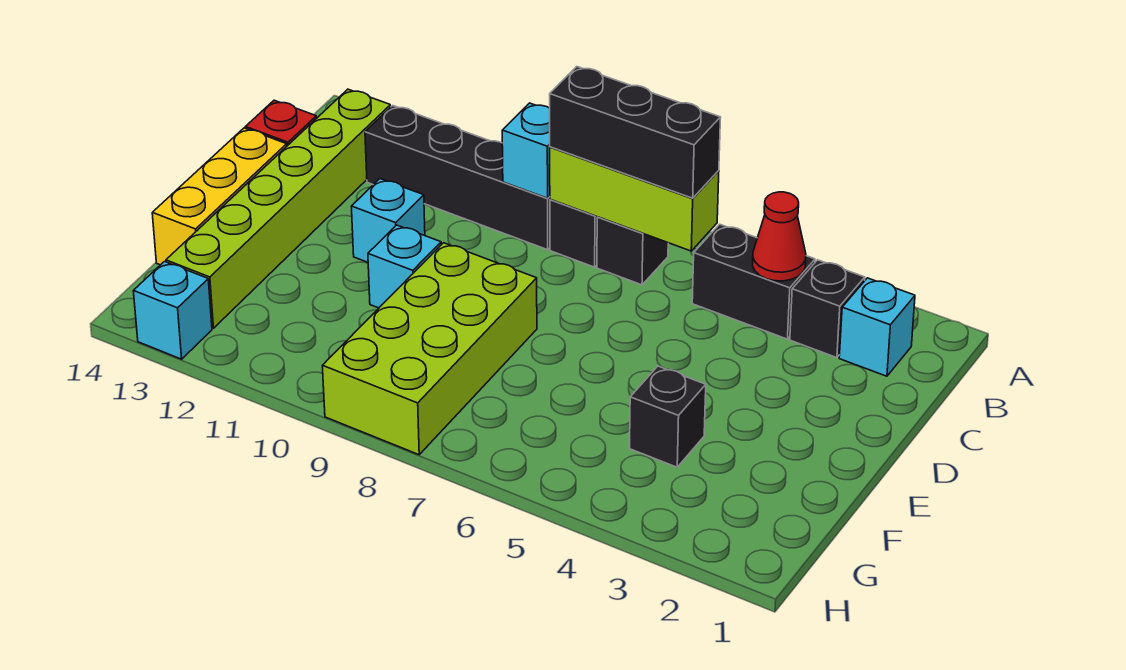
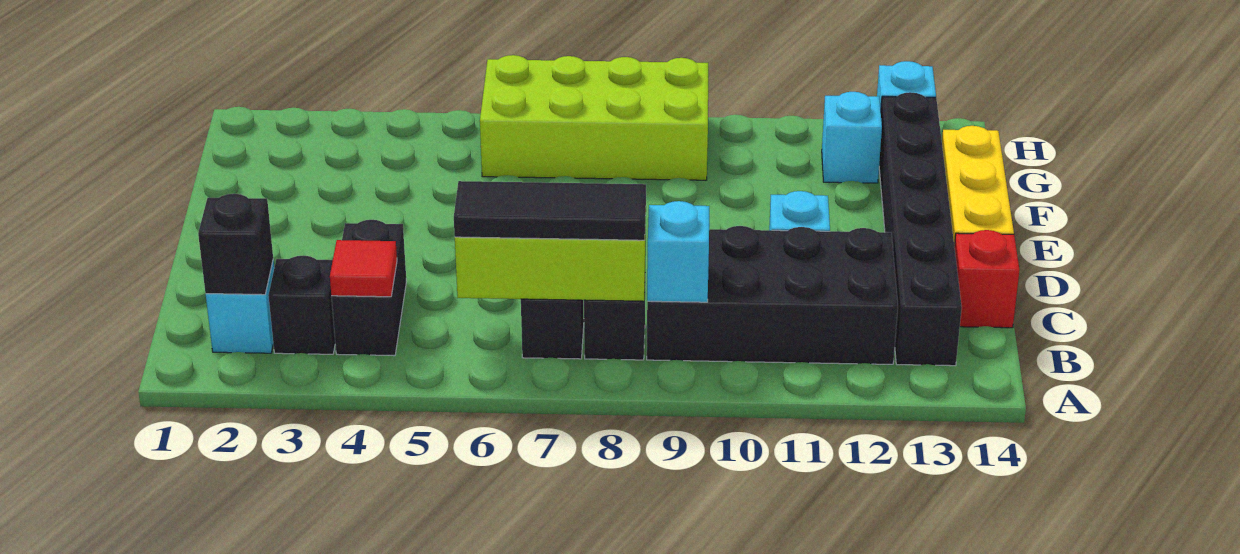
black 1x2 brick [692,224,815,339] -> black 1x2 brick turned to [331,220,406,356]
red 1x1 cone [753,192,806,281] -> red 1x1 tile [330,240,397,297]
black 1x3 brick [550,67,721,198] -> black 1x3 tile [454,181,646,240]
black 1x4 brick [365,106,550,250] -> black 2x4 brick [647,226,898,364]
lime 1x6 brick [166,89,391,328] -> black 1x6 brick [879,92,962,366]
lime 2x4 brick [322,243,537,455] -> lime 2x4 brick turned to [480,55,708,180]
cyan 1x1 brick [368,225,441,308] -> cyan 1x1 brick moved to [822,92,882,183]
black 1x1 brick [630,366,706,467] -> black 1x1 brick moved to [198,194,273,295]

